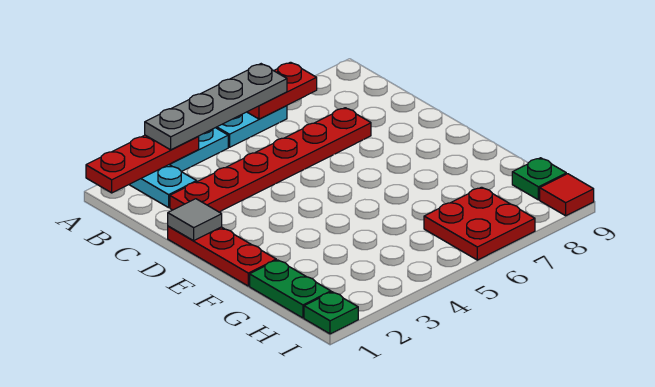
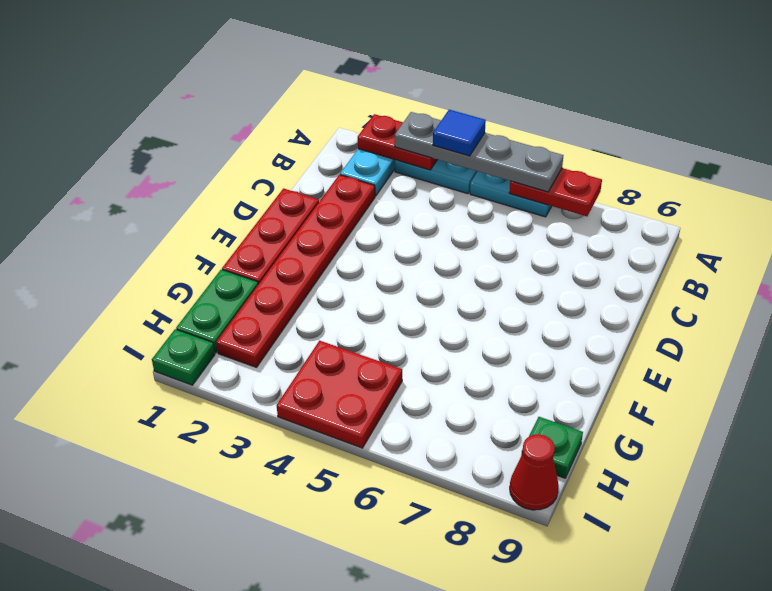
red 1x3 plate [86,135,199,193] -> red 1x2 plate [358,114,437,170]
none -> blue 1x1 tile [433,110,486,156]
red 1x6 plate [170,108,371,212] -> red 1x6 plate turned to [216,175,375,367]
grey 1x1 tile [168,199,222,241] -> none
red 2x2 plate [424,187,535,260] -> red 2x2 plate moved to [277,341,402,448]
red 1x1 tile [540,174,594,216] -> red 1x1 cone [510,434,559,510]

